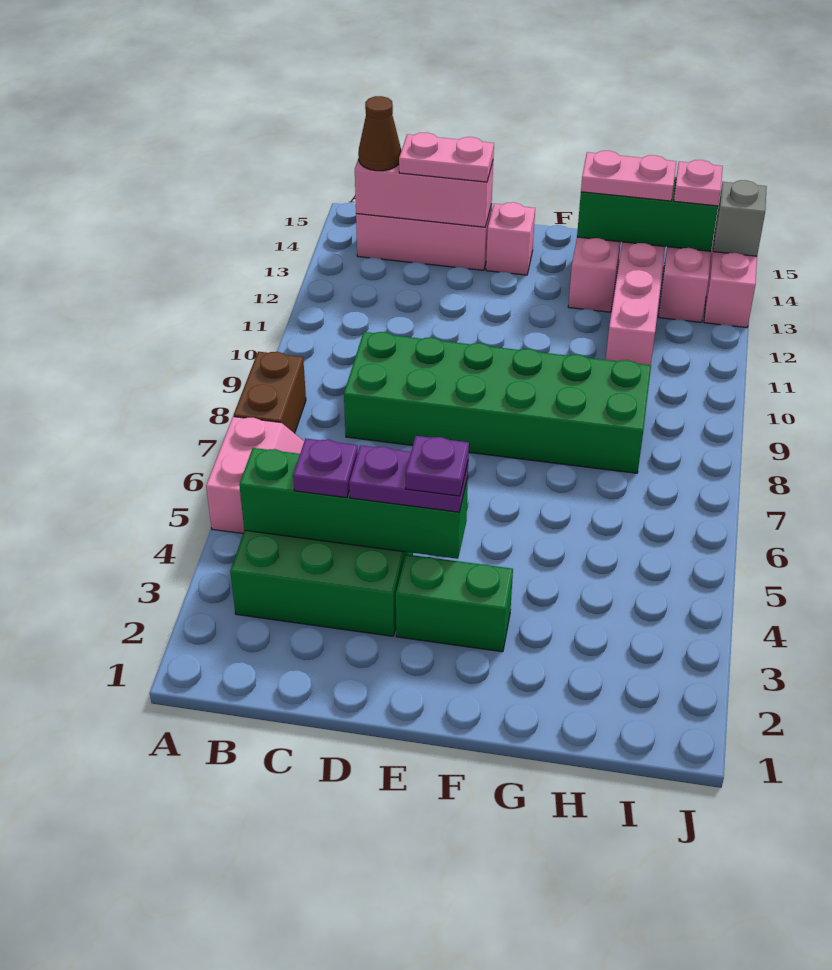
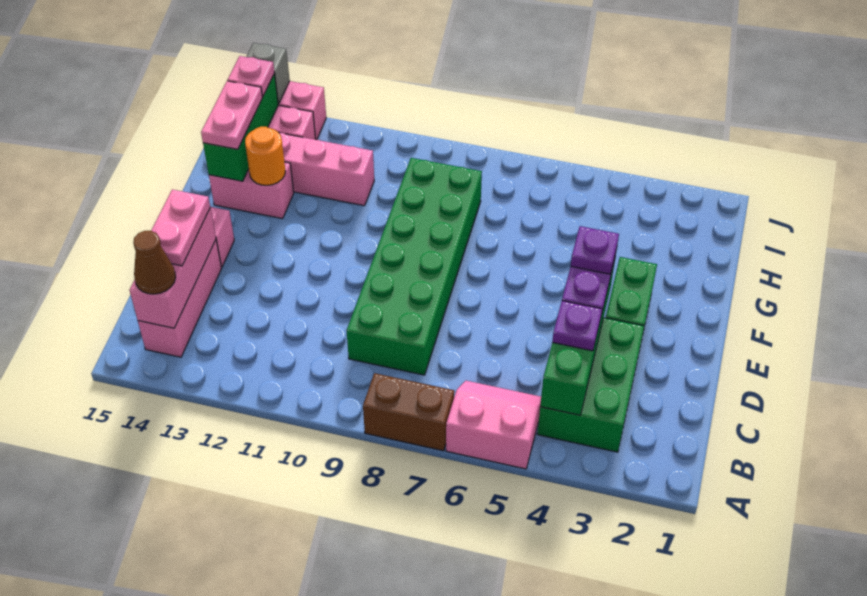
none -> orange 1x1 round brick [245,127,286,185]

